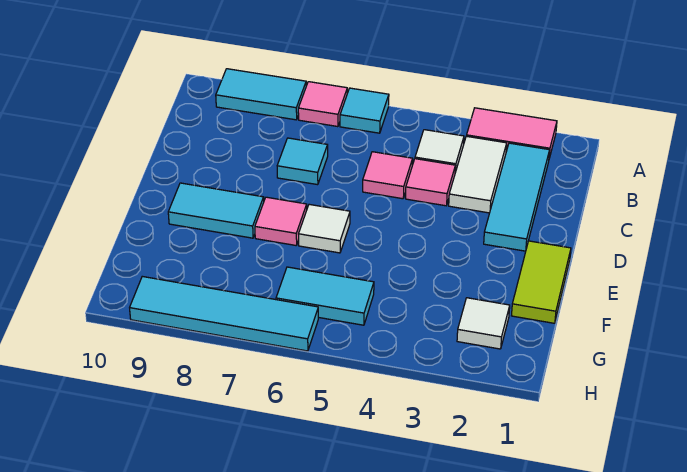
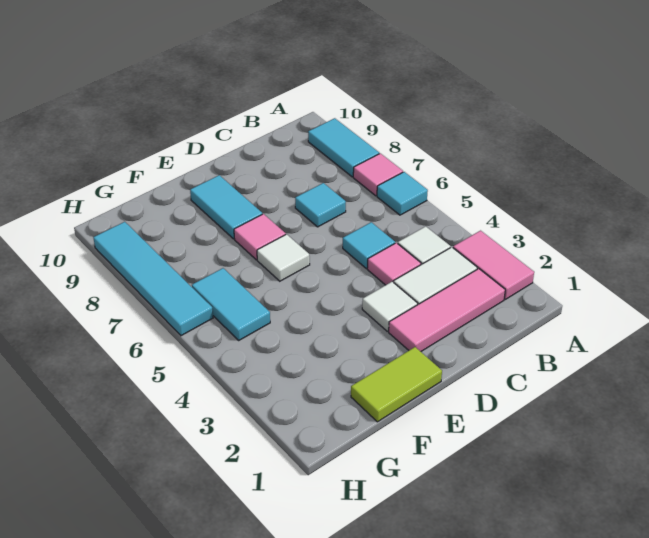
cyan 1x3 tile [484,143,550,251] -> pink 1x3 tile [389,269,505,352]
pink 1x1 tile [363,152,413,199] -> cyan 1x1 tile [343,222,395,268]
white 1x1 tile [457,298,510,349] -> white 1x1 tile moved to [362,282,418,331]

